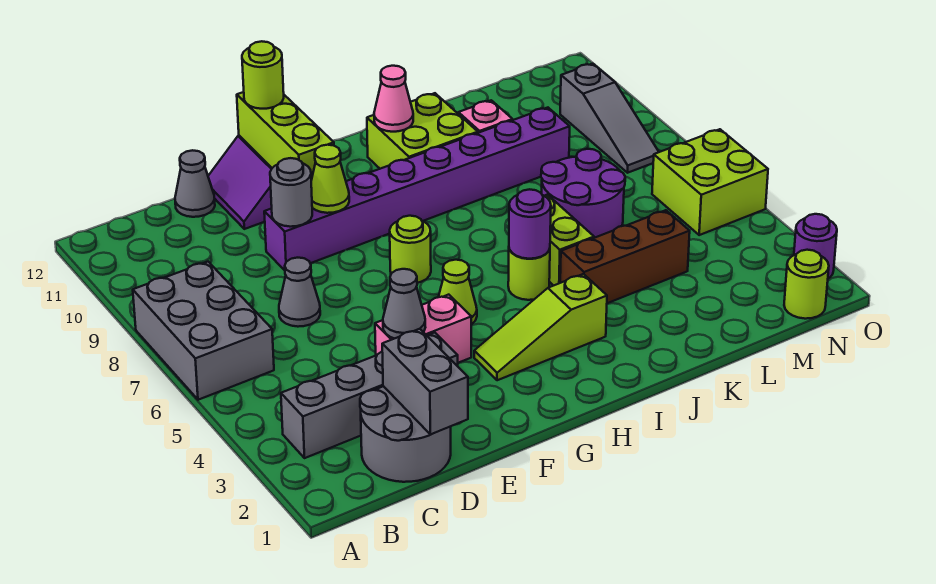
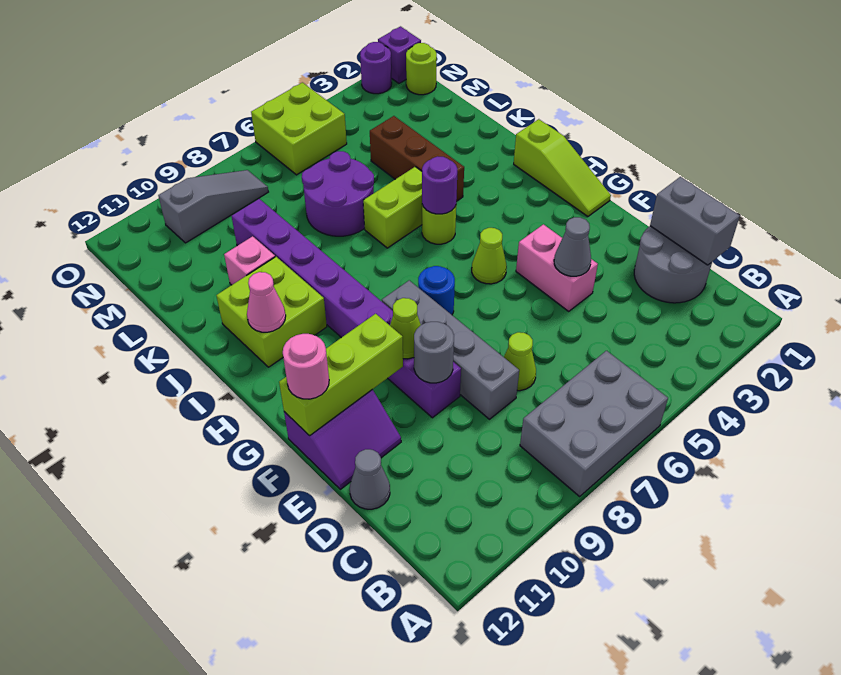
grey 1x4 brick [281,333,458,458] -> grey 1x4 brick moved to [382,280,519,419]
grey 1x2 brick [382,329,468,434] -> grey 1x2 brick turned to [650,177,740,265]
grey 1x1 cone [279,258,320,327] -> lime 1x1 cone [504,332,536,391]
lime 1x1 round brick [242,41,284,109] -> pink 1x1 round brick [283,334,329,399]
lime 1x3 slope [474,274,607,380] -> lime 1x3 slope moved to [514,119,611,217]
lime 1x1 round brick [390,216,431,283] -> blue 1x1 round brick [418,266,455,315]
none -> purple 1x1 brick [378,26,421,83]

